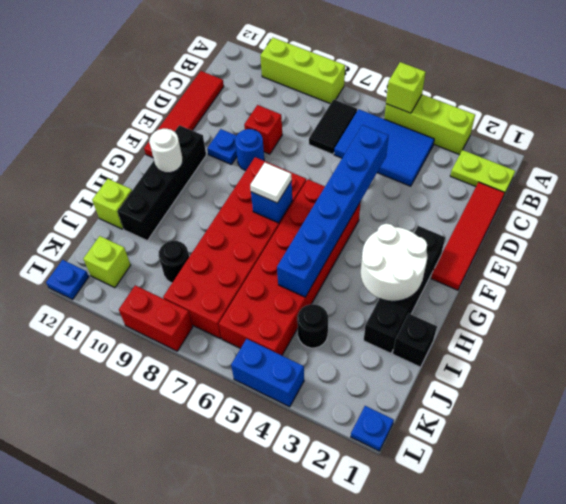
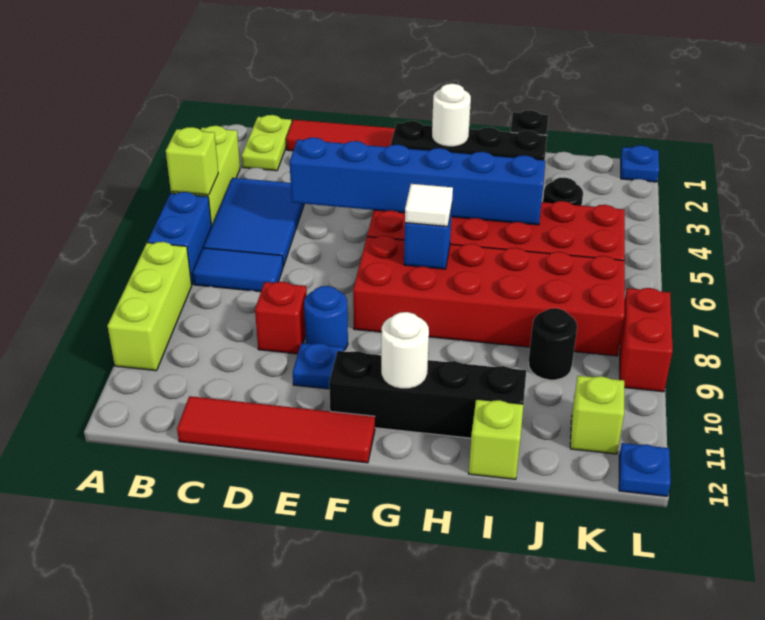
black 1x2 tile [309,99,357,154] -> blue 1x2 tile [193,248,283,292]
white 2x2 round brick [361,224,427,301] -> white 1x1 round brick [432,84,471,147]
blue 1x2 brick [231,339,304,407] -> blue 1x2 brick moved to [148,192,212,285]

